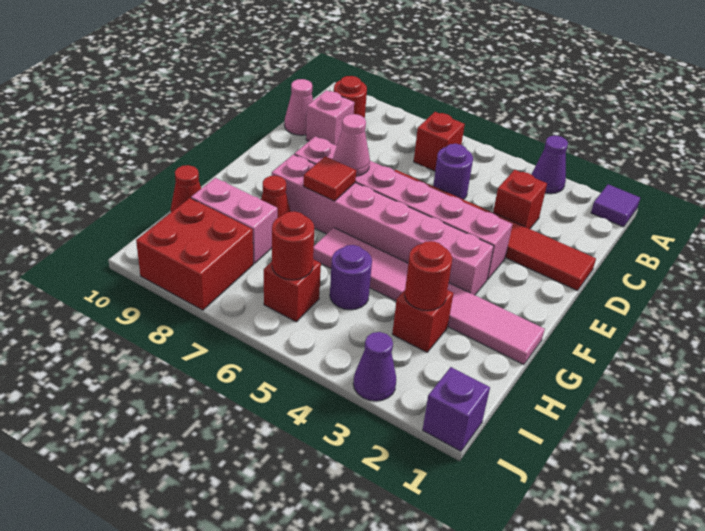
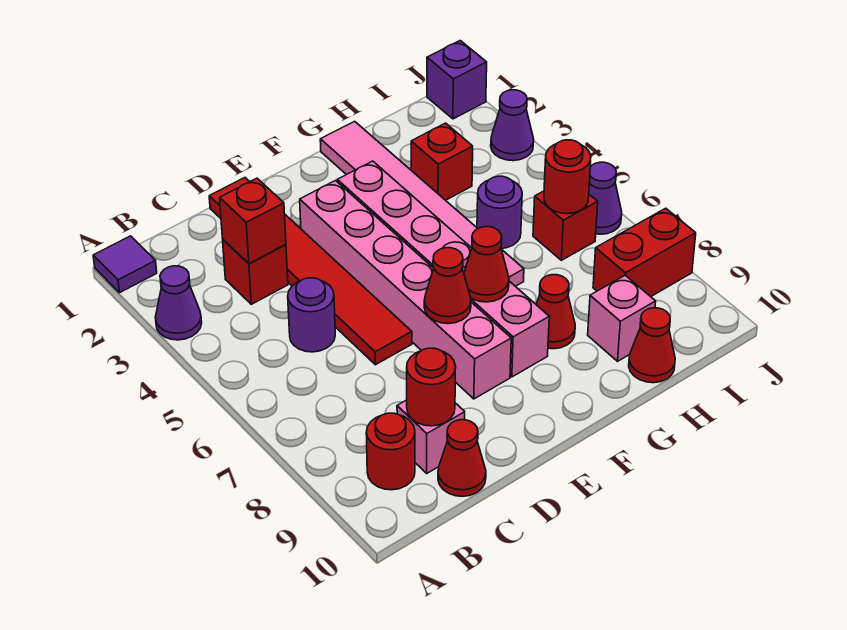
red 1x1 brick [414,112,465,171] -> red 1x1 brick moved to [220,178,286,264]
pink 1x1 cone [284,79,313,135] -> red 1x1 cone [438,420,486,496]
pink 1x1 cone [333,114,370,176] -> red 1x1 cone [424,248,471,324]
red 1x1 tile [303,156,356,201] -> red 1x1 cone [464,227,509,302]
red 1x1 round brick [405,241,452,311] -> red 1x1 round brick moved to [407,348,456,426]
pink 1x2 brick [191,178,277,263] -> pink 1x1 brick [588,275,656,361]
red 2x2 brick [136,198,253,310] -> red 1x2 brick [593,208,696,297]
none -> purple 1x1 cone [589,162,622,234]

